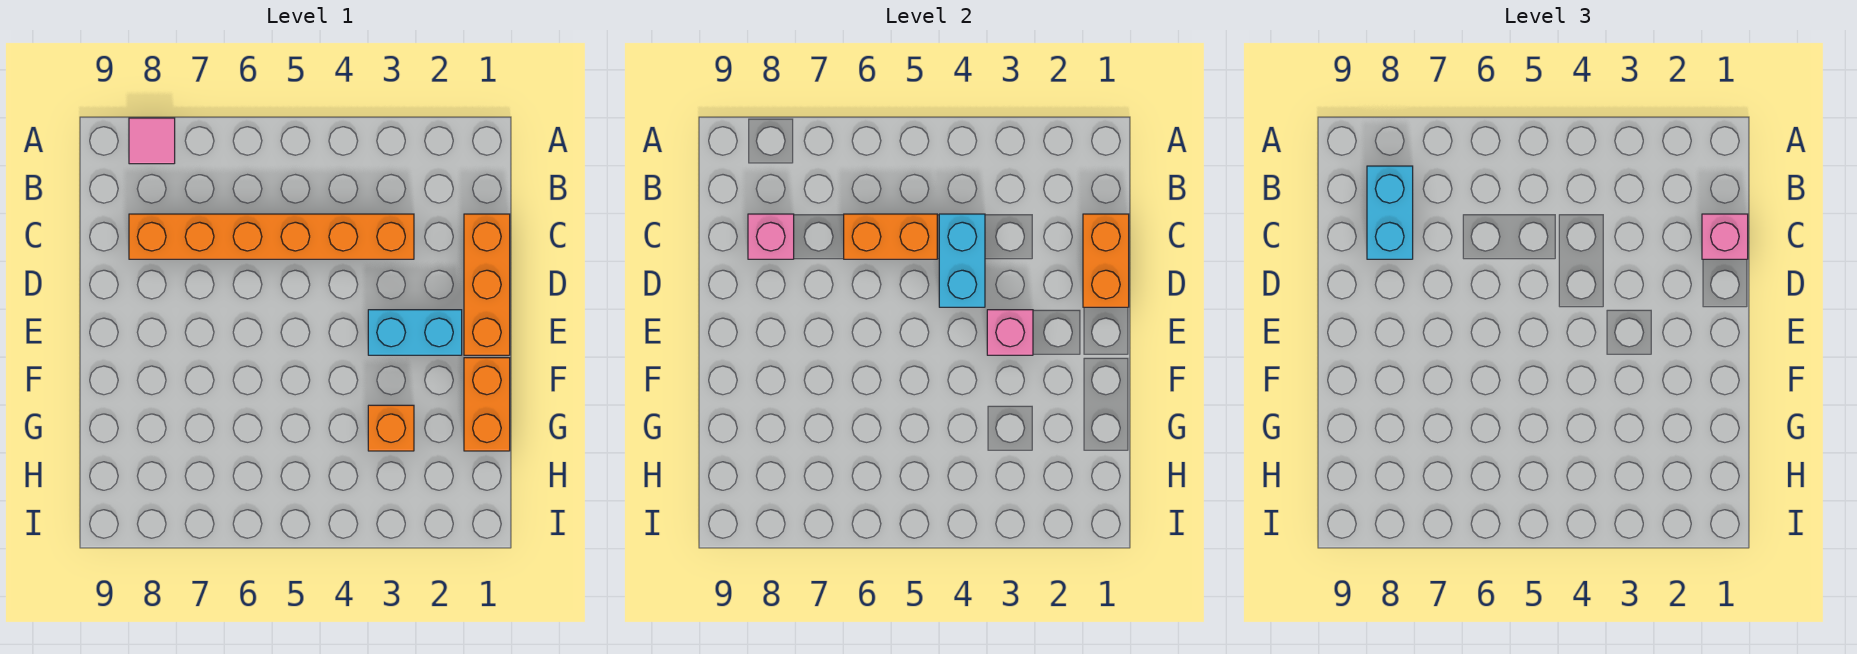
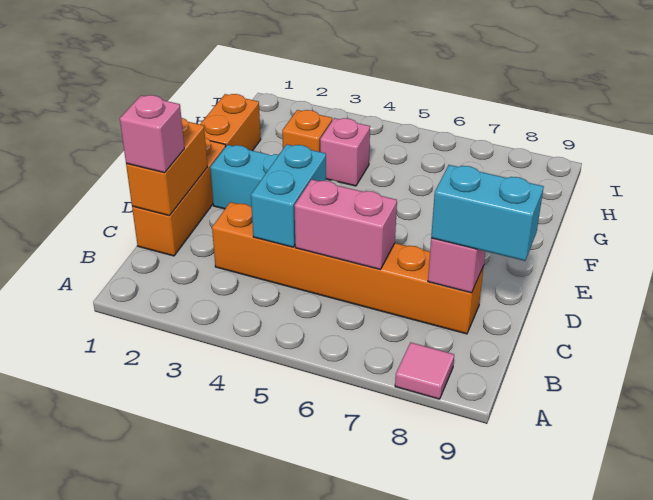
cyan 1x2 brick [1367,166,1413,259] -> cyan 1x2 brick turned to [431,165,544,261]
orange 1x2 brick [844,214,937,259] -> pink 1x2 brick [294,179,397,269]
pink 1x1 brick [987,310,1033,355] -> pink 1x1 brick moved to [320,118,370,186]

